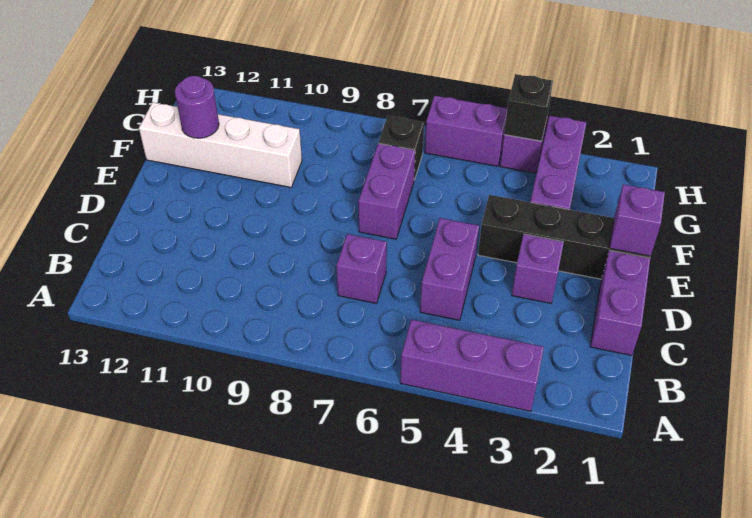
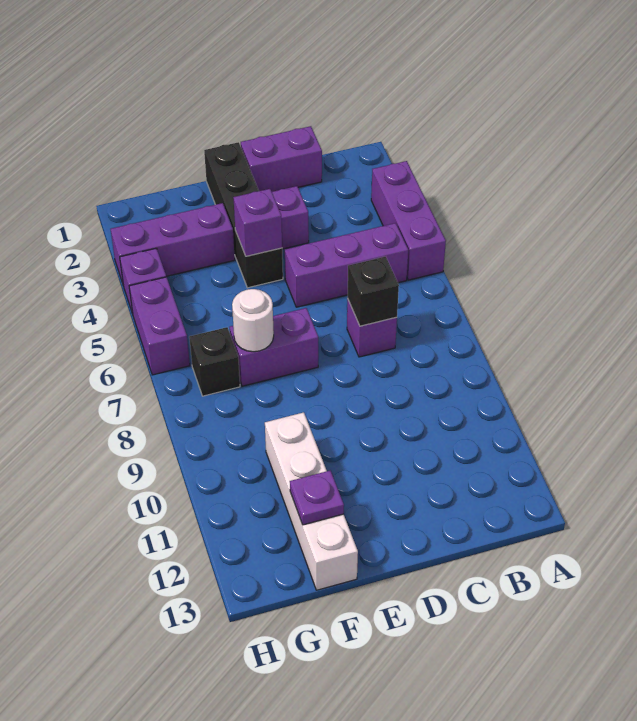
purple 1x2 brick [420,218,479,320] -> purple 1x3 brick [285,223,408,307]
purple 1x1 brick [609,184,665,256] -> purple 1x1 brick moved to [233,189,282,256]
none -> white 1x1 round brick [232,289,274,352]
purple 1x1 round brick [175,76,219,138] -> purple 1x1 plate [290,471,344,525]
black 1x1 brick [504,74,553,141] -> black 1x1 brick moved to [347,257,399,326]

